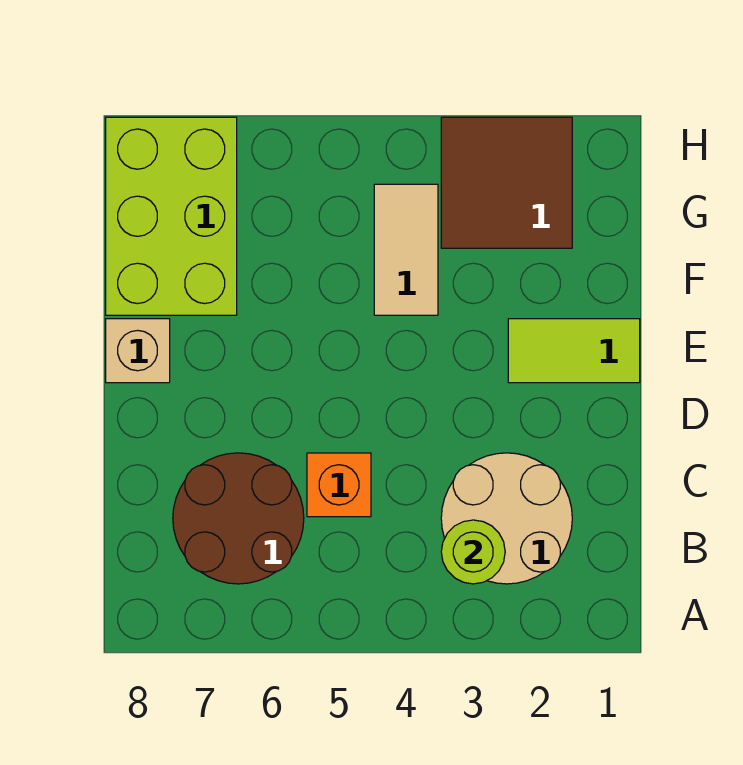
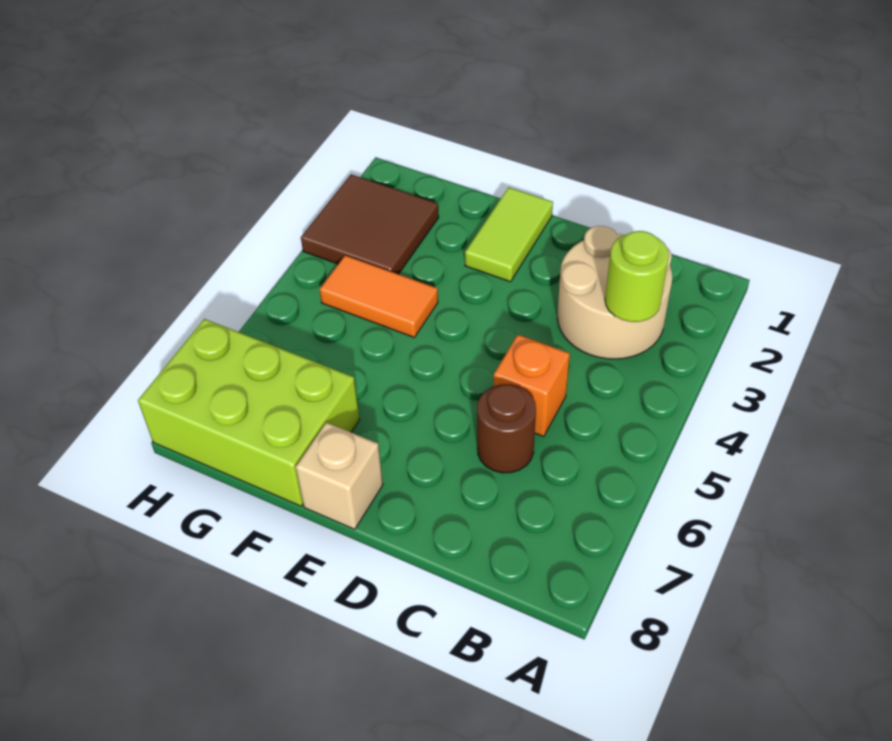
brown 2x2 round brick [173,453,304,584] -> brown 1x1 round brick [477,384,536,473]
tan 1x2 tile [374,184,438,315] -> orange 1x2 tile [320,255,438,337]

